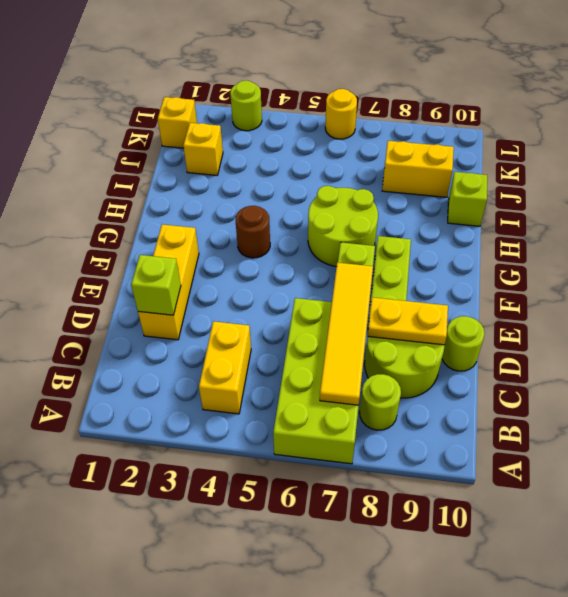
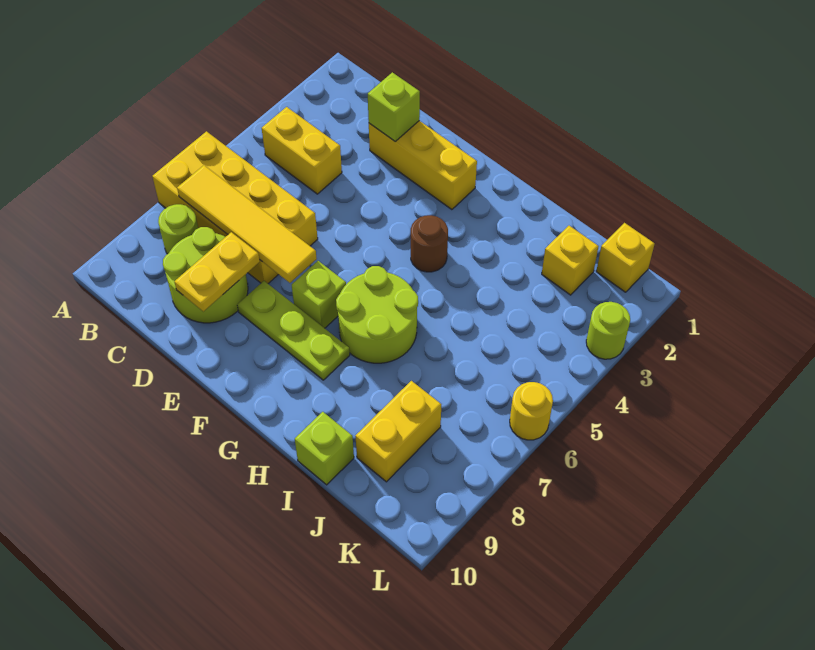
lime 2x4 brick [273,298,359,464] -> yellow 2x4 brick [152,131,318,283]
lime 1x1 round brick [442,316,485,371] -> none

